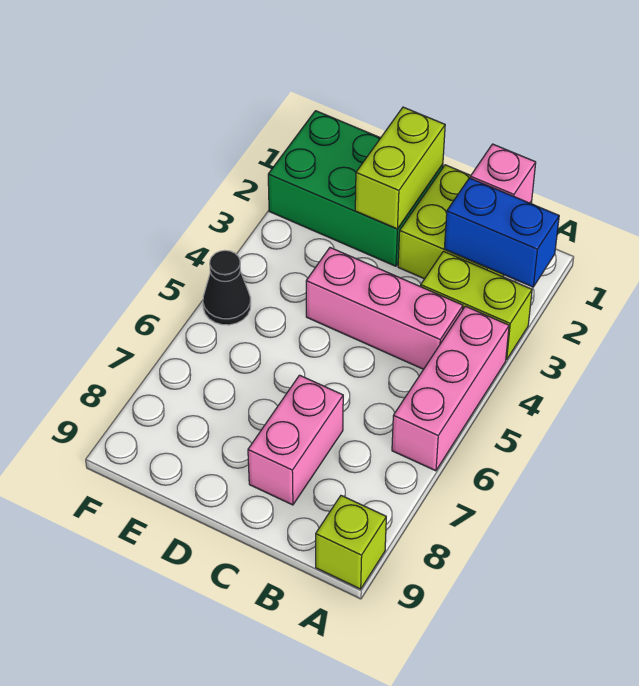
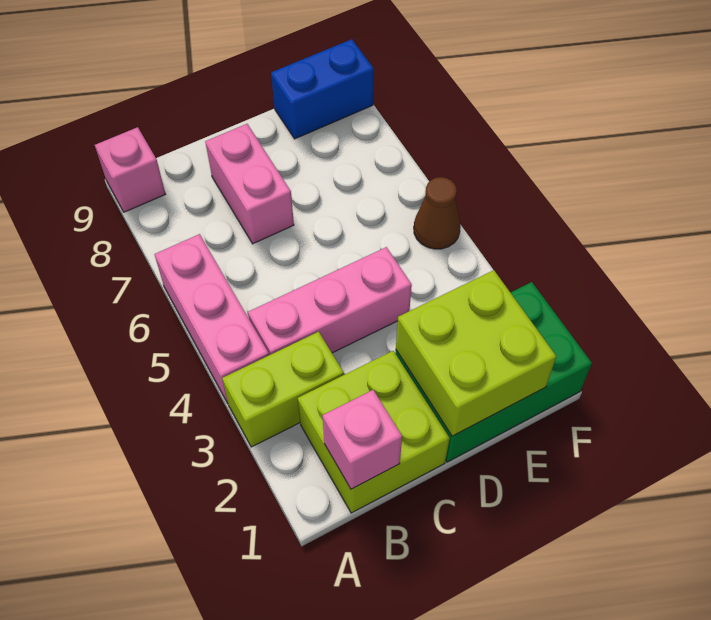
blue 1x2 brick [444,178,559,287] -> blue 1x2 brick moved to [271,39,374,139]
lime 1x1 brick [316,496,386,589] -> pink 1x1 brick [95,127,165,212]
lime 1x2 brick [355,107,445,229] -> lime 2x2 brick [396,270,556,436]
black 1x1 cone [203,250,251,325] -> brown 1x1 cone [414,177,461,249]

